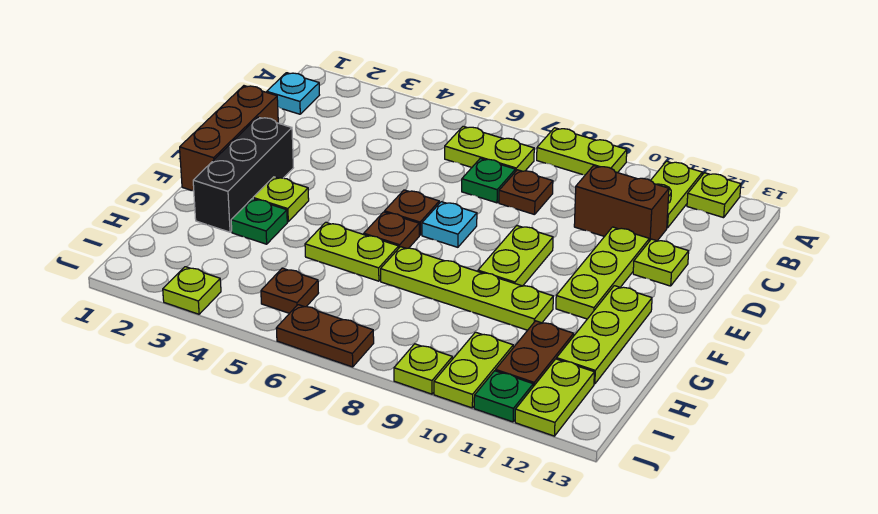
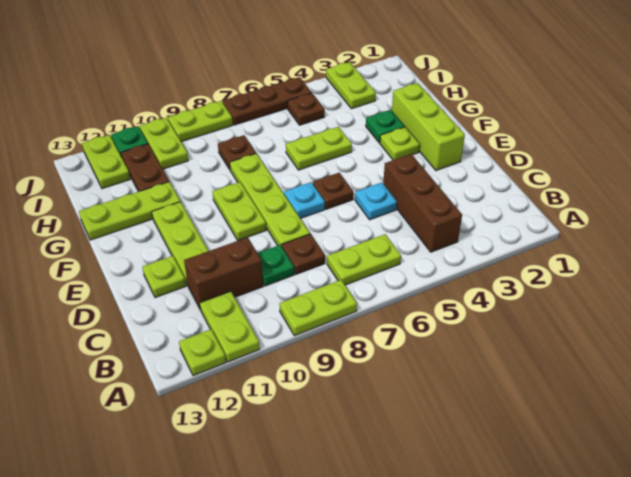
cyan 1x1 plate [267,73,319,114] -> cyan 1x1 plate moved to [355,182,397,220]
green 1x1 plate [462,158,516,203] -> green 1x1 plate moved to [258,245,294,286]
brown 1x3 brick [180,86,278,191] -> brown 1x3 brick moved to [383,154,462,252]
black 1x3 brick [193,117,293,232] -> lime 1x3 brick [392,83,465,170]
brown 1x1 plate [364,212,419,248] -> brown 1x1 plate moved to [218,135,256,169]
lime 1x3 plate [557,286,652,384] -> lime 1x3 plate turned to [79,182,180,240]
lime 1x4 plate [381,247,553,330] -> lime 1x4 plate turned to [230,153,310,247]
lime 1x1 plate [163,267,221,314] -> lime 1x2 plate [326,62,376,109]
brown 1x2 plate [276,305,374,367] -> brown 1x3 plate [223,77,312,125]
lime 1x1 plate [394,344,452,394] -> lime 1x2 plate [168,101,233,142]

